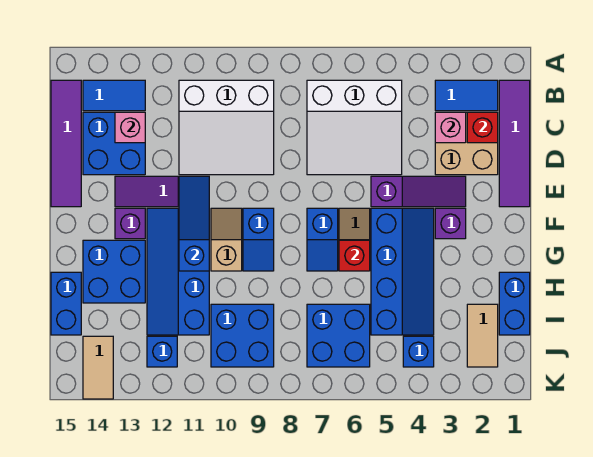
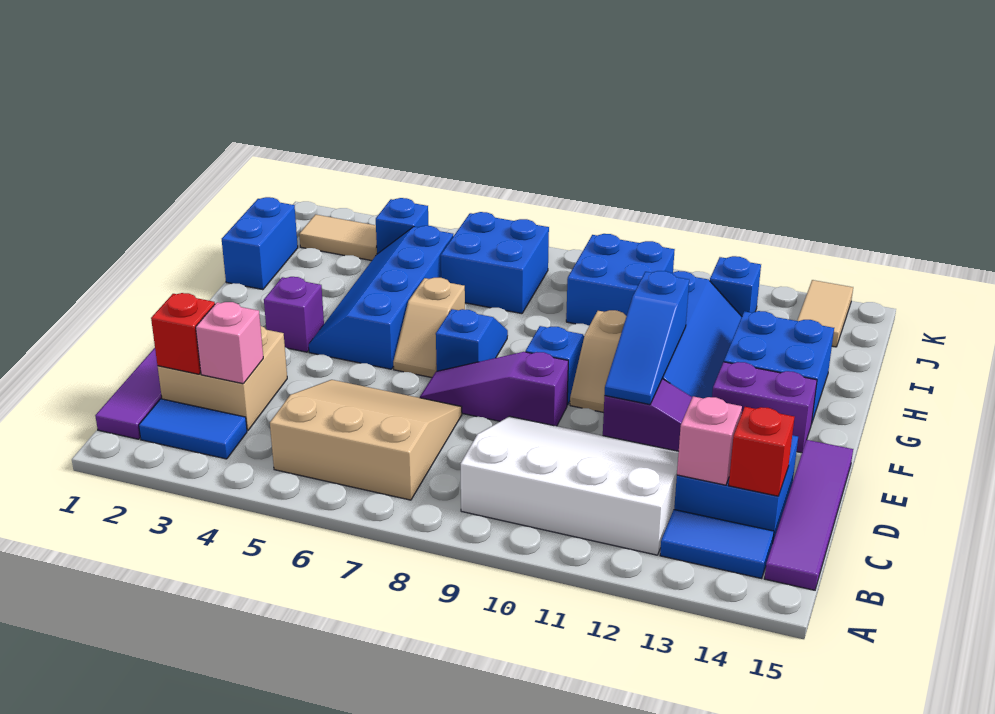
white 3x3 slope [307,80,402,175] -> tan 3x3 slope [270,380,462,500]
white 3x3 slope [179,80,274,175] -> white 3x4 slope [461,416,679,555]
purple 1x3 slope [371,176,466,207] -> purple 1x3 slope moved to [420,352,568,426]
purple 1x1 brick [115,208,145,239] -> purple 1x2 brick [712,362,817,453]
red 1x1 brick [339,240,370,271] -> red 1x1 brick moved to [729,407,794,496]
blue 1x2 brick [51,272,81,335] -> none
tan 1x2 tile [467,304,498,367] -> tan 1x2 tile turned to [299,214,377,261]

